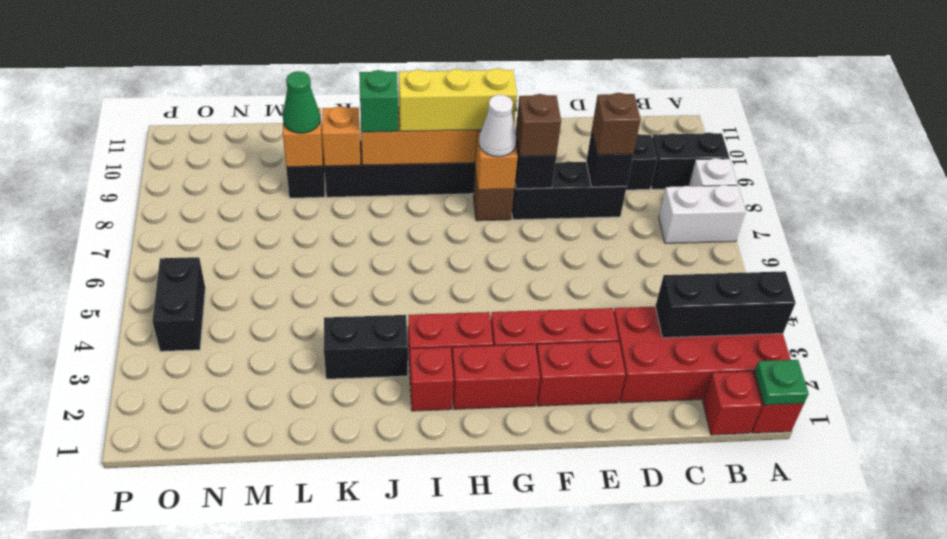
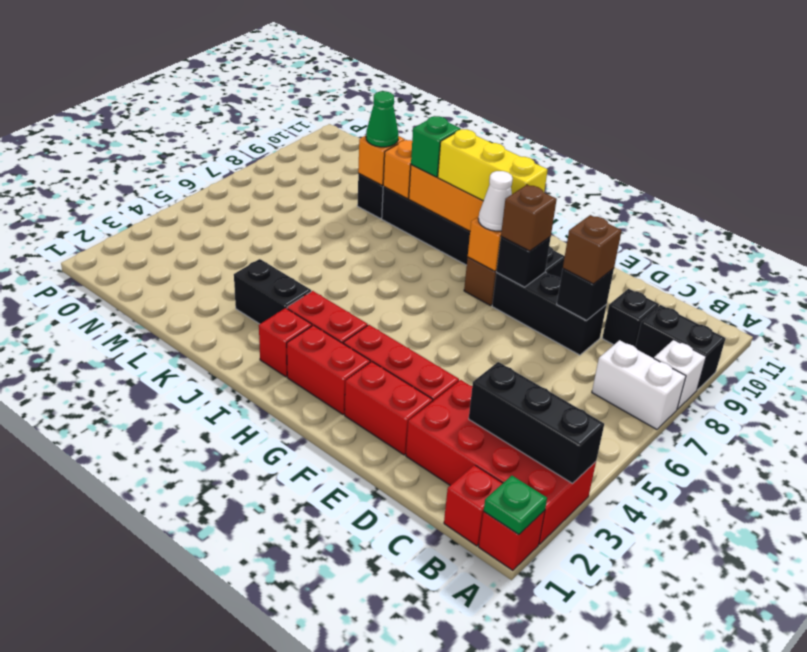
black 1x2 brick [152,257,205,351] -> none

